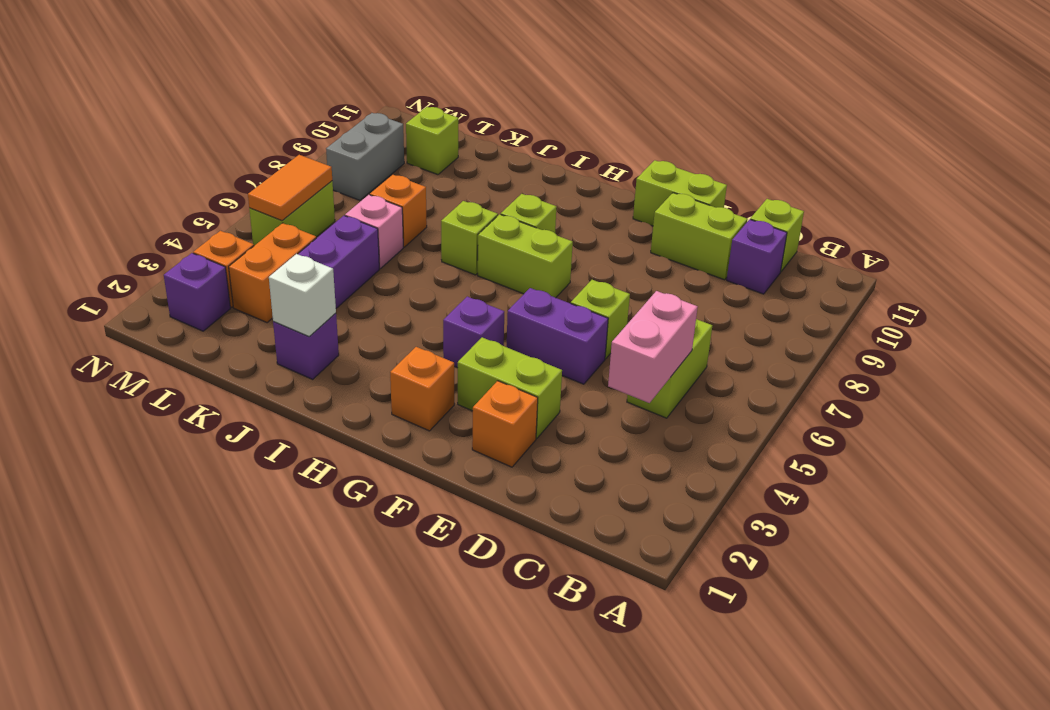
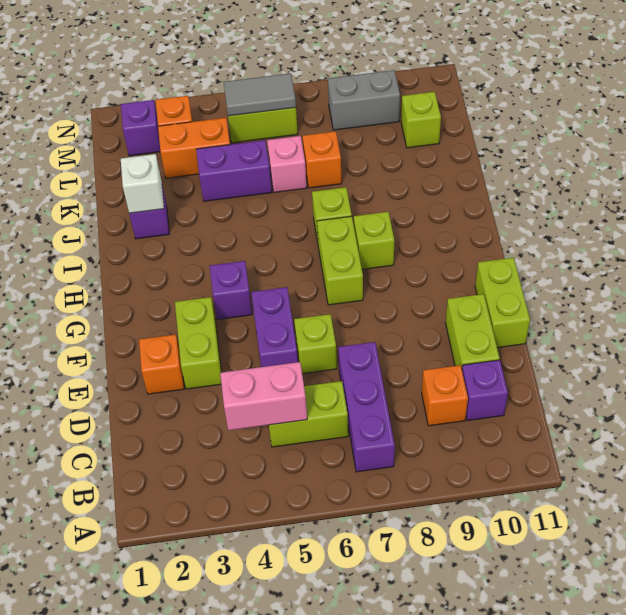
none -> purple 1x3 brick [338,342,395,472]
lime 1x1 brick [750,199,804,272] -> none
orange 1x1 brick [390,347,454,431] -> orange 1x1 brick moved to [422,365,468,426]
orange 1x2 tile [248,155,332,221] -> grey 1x2 tile [224,73,296,116]

